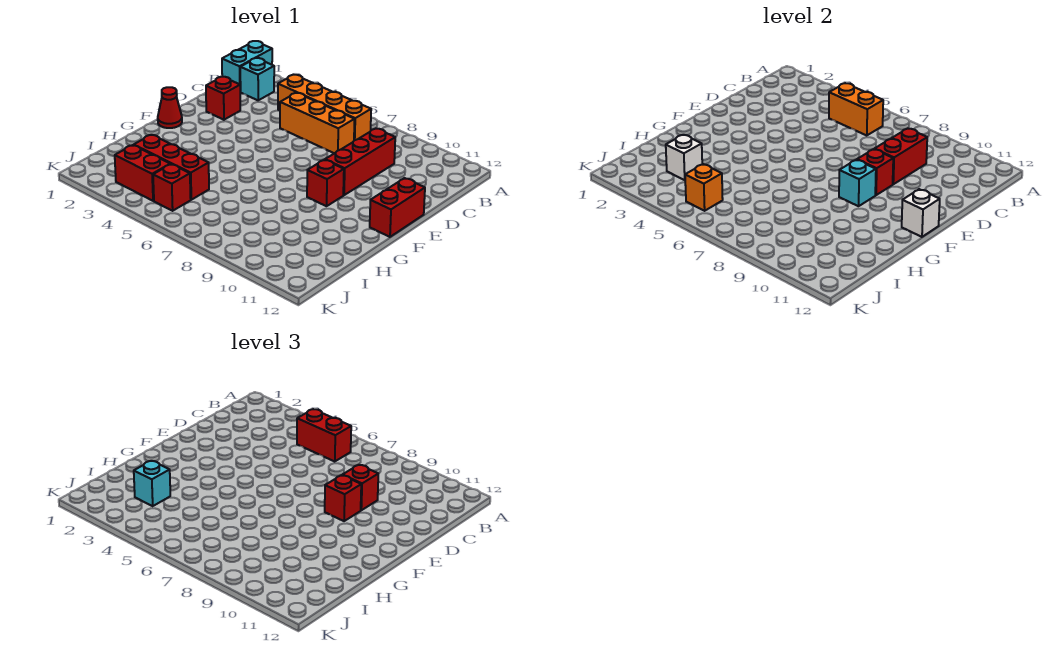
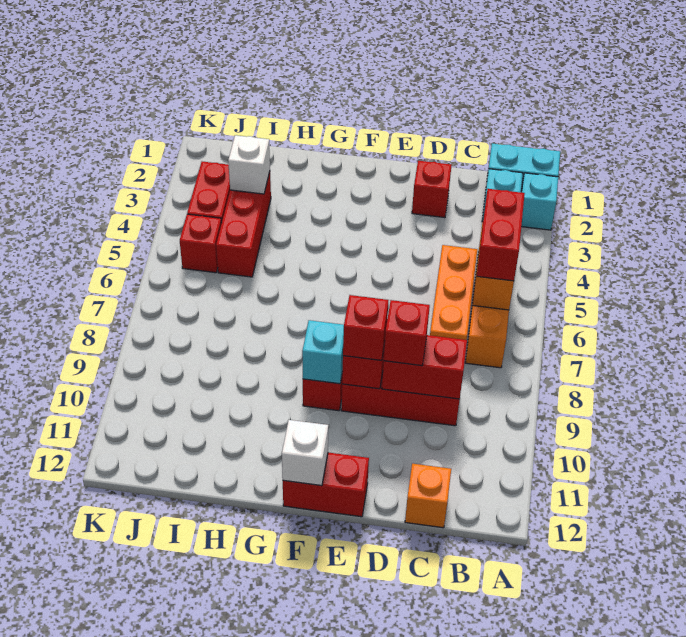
red 1x1 cone [158,87,182,128] -> none
cyan 1x1 brick [134,461,170,506] -> cyan 1x1 brick moved to [521,173,558,230]
orange 1x1 brick [685,164,723,211] -> orange 1x1 brick moved to [405,464,451,528]

